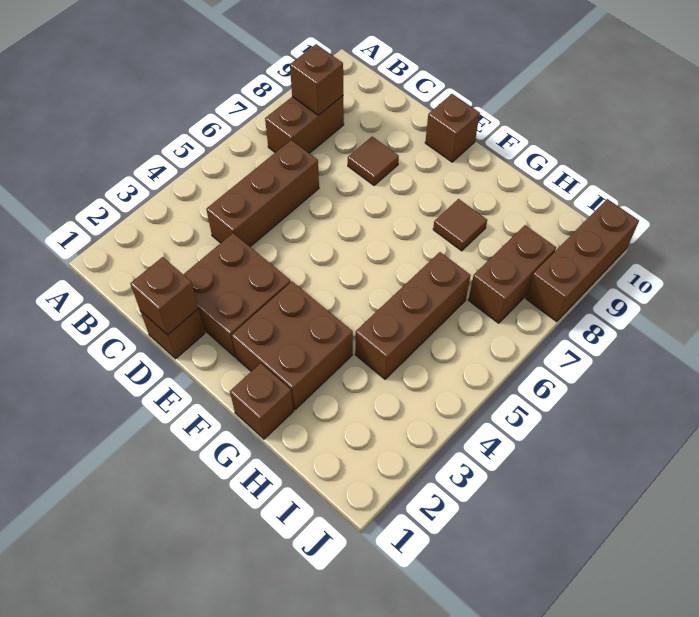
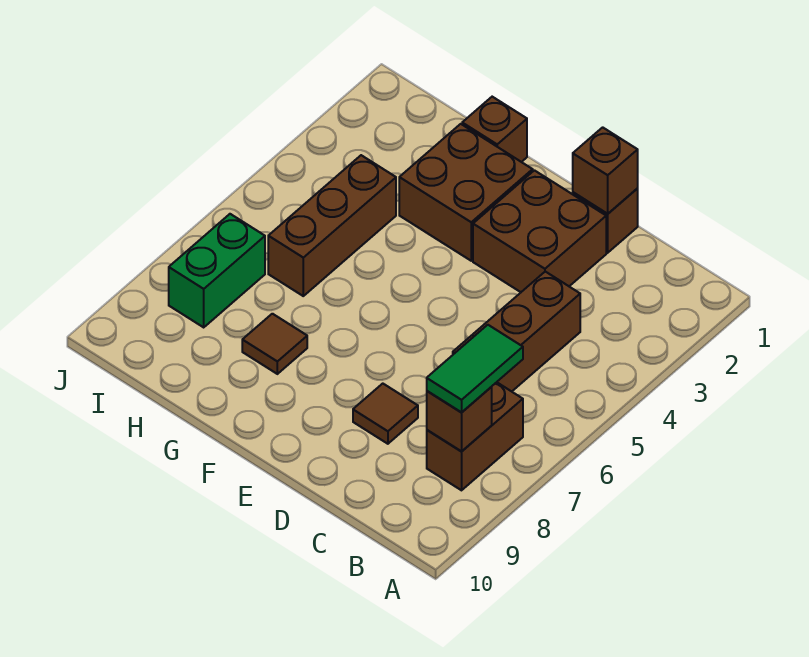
none -> green 1x2 tile [427,325,523,413]
brown 1x1 brick [425,94,480,162] -> none
brown 1x2 brick [469,225,556,323] -> green 1x2 brick [169,214,265,327]
brown 1x3 brick [526,199,639,322] -> none

